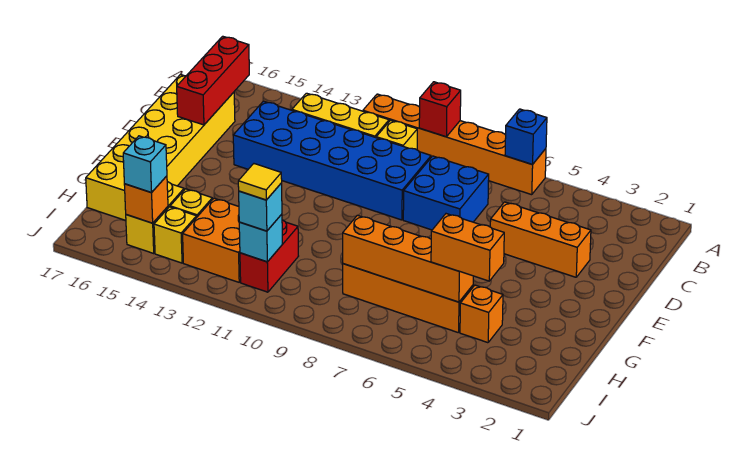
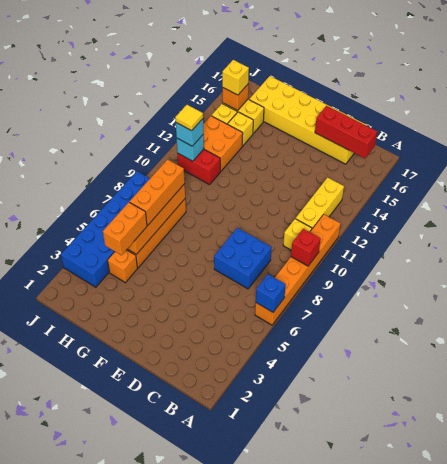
blue 2x6 brick [233,101,431,220] -> blue 2x6 brick moved to [61,171,150,287]
orange 1x3 brick [490,202,591,277] -> orange 1x3 brick moved to [130,160,185,226]
cyan 1x1 brick [123,136,167,193] -> yellow 1x1 brick [222,60,249,95]

